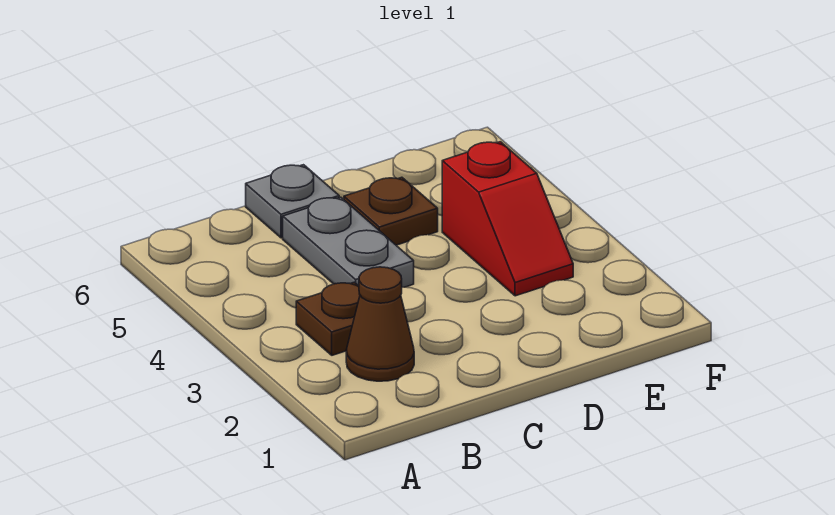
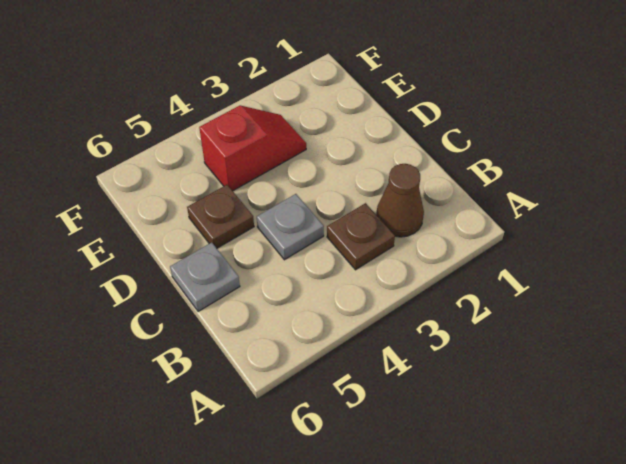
grey 1x2 plate [283,197,414,287] -> grey 1x1 plate [257,194,324,260]

